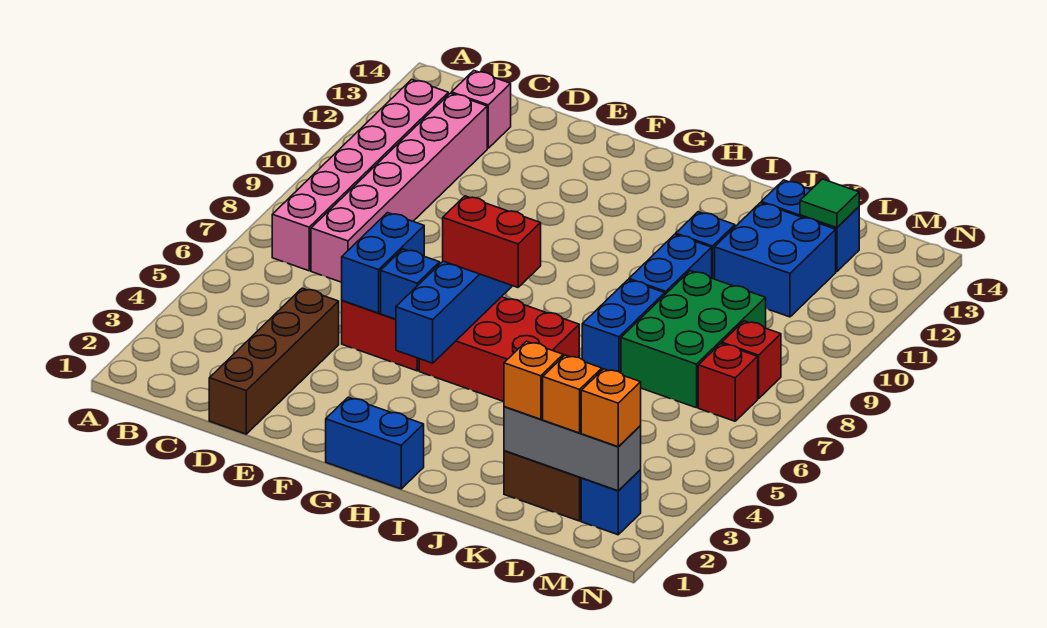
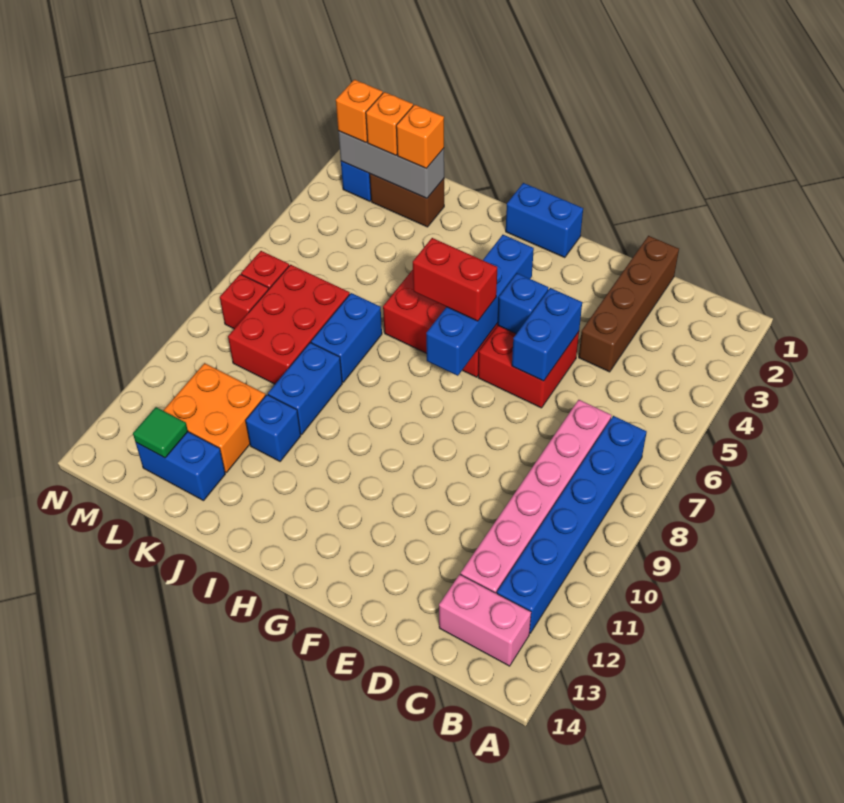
pink 1x6 brick [272,79,448,271] -> blue 1x6 brick [497,416,647,633]
pink 1x1 brick [451,71,511,148] -> pink 1x2 brick [439,574,531,666]
green 2x3 brick [621,271,766,408] -> red 2x3 brick [228,265,350,384]
blue 2x2 brick [715,203,836,317] -> orange 2x2 brick [163,363,266,473]

